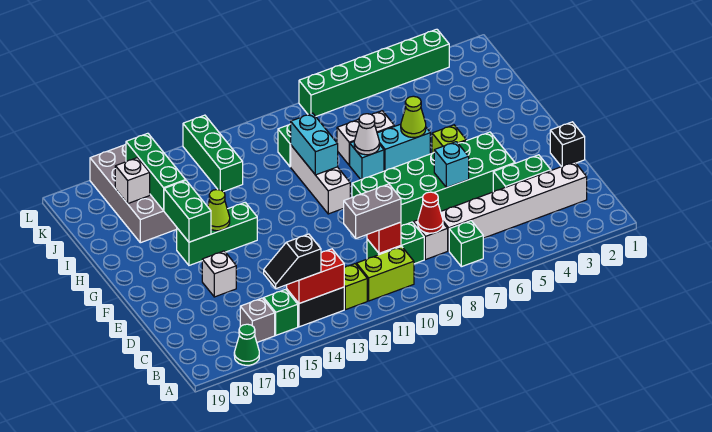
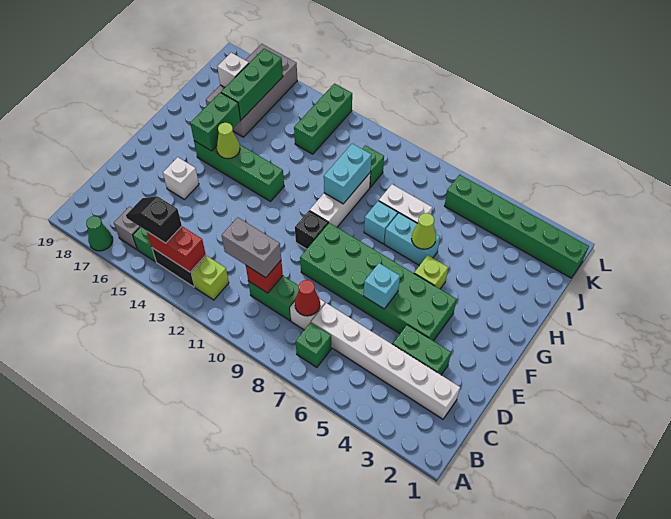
lime 1x2 brick [356,246,414,301] -> none
black 1x1 brick [550,122,585,167] -> black 1x1 brick moved to [295,211,328,249]
green 1x3 brick [177,202,257,265] -> green 1x4 brick [194,141,284,201]
white 1x1 cone [354,114,379,155] -> none
green 1x6 brick [299,29,449,116] -> green 1x6 brick moved to [445,175,589,278]

